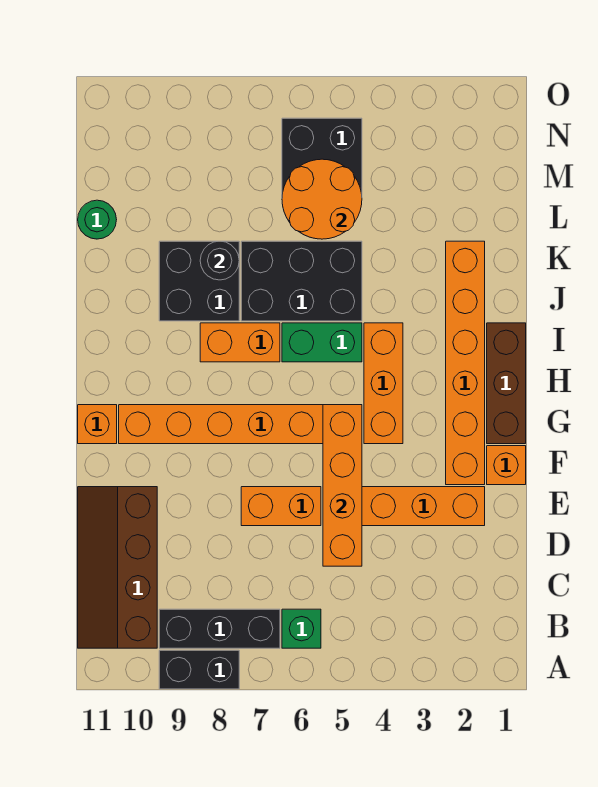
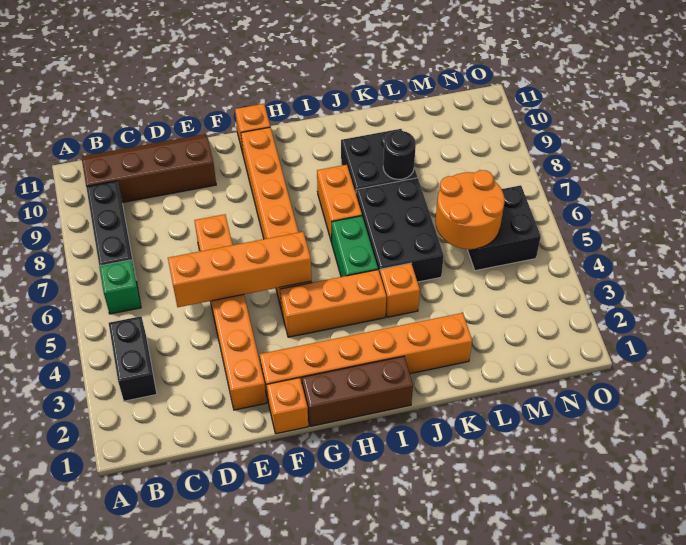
black 1x2 brick [159,650,239,689] -> black 1x2 brick moved to [109,316,157,401]
none -> orange 1x1 brick [380,263,420,317]
green 1x1 round brick [78,200,117,239] -> none

